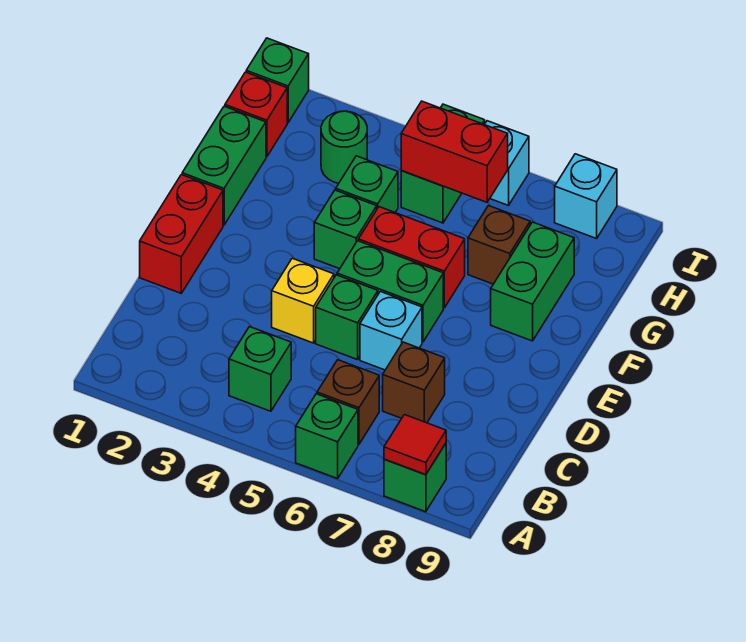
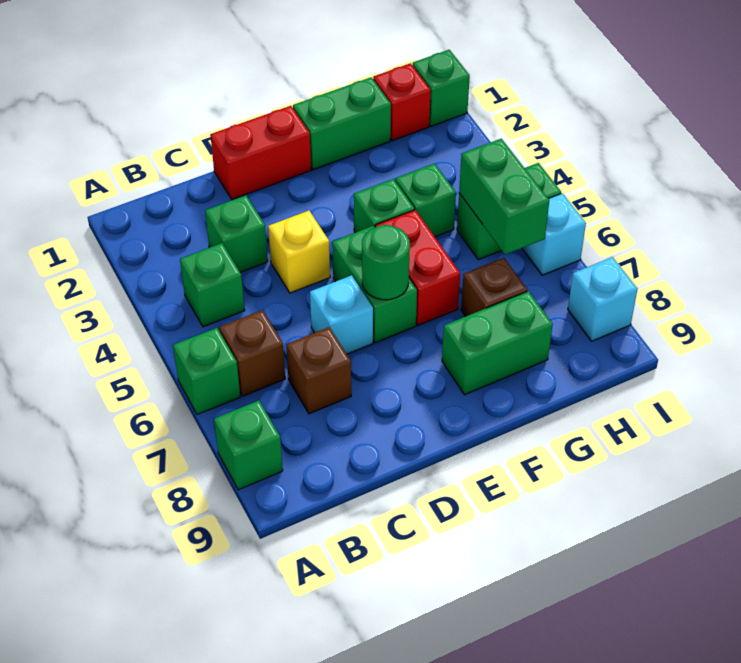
red 1x1 tile [384,415,446,475] -> none
green 1x1 brick [316,275,378,360] -> green 1x1 brick moved to [205,195,268,272]
green 1x1 round brick [321,111,367,183] -> green 1x1 round brick moved to [362,225,410,300]
red 1x2 brick [401,101,508,202] -> green 1x2 brick [459,139,549,255]

